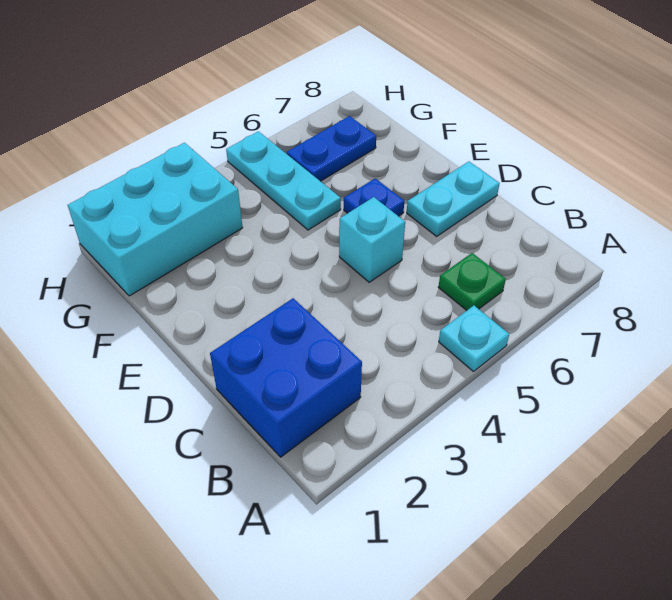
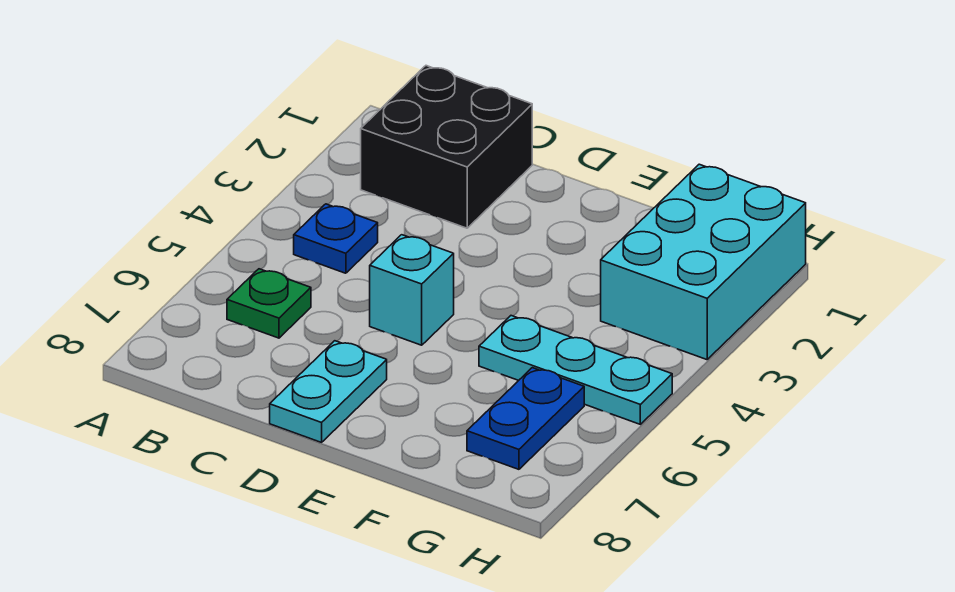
cyan 1x1 plate [439,305,509,371] -> none
blue 2x2 brick [210,298,362,457] -> black 2x2 brick [361,66,532,228]
blue 1x1 plate [344,178,404,216] -> blue 1x1 plate moved to [294,204,378,273]

